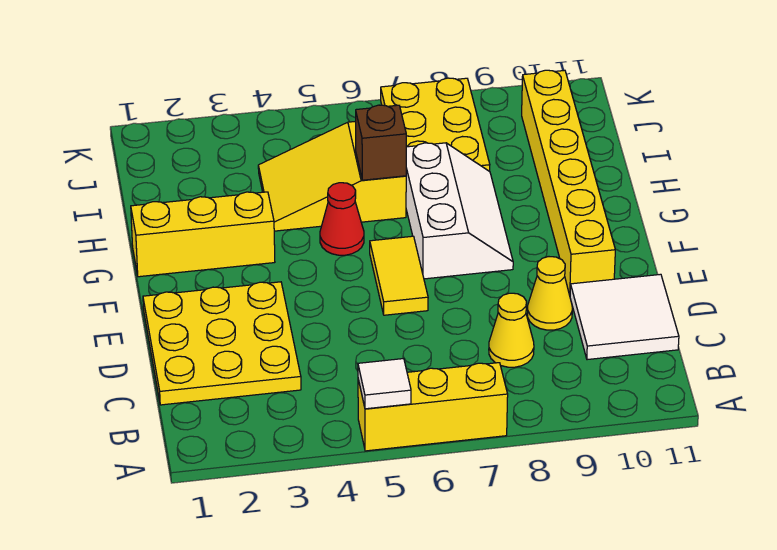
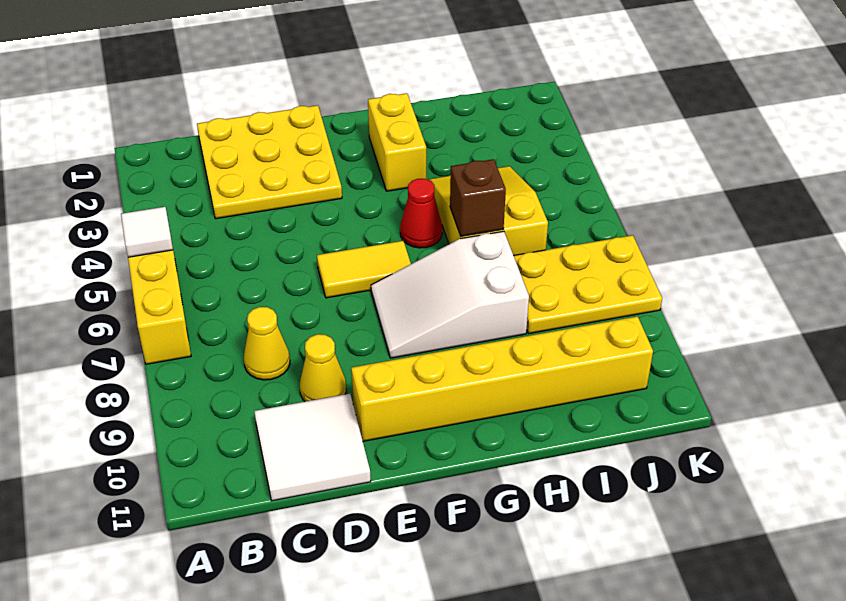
white 2x3 slope [406,143,513,279] -> white 2x3 slope turned to [371,231,529,358]
yellow 1x3 brick [131,192,275,277] -> yellow 1x2 brick [368,93,426,191]

